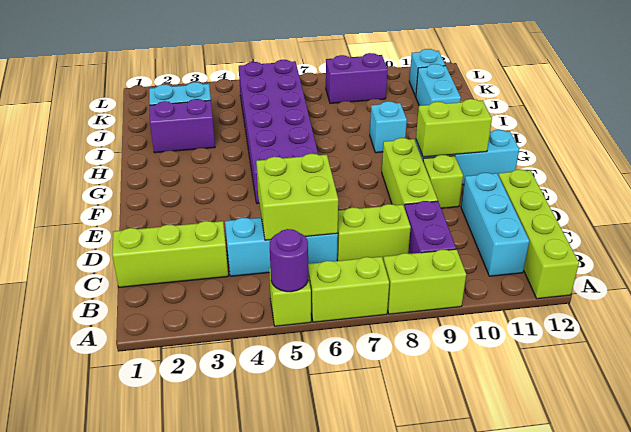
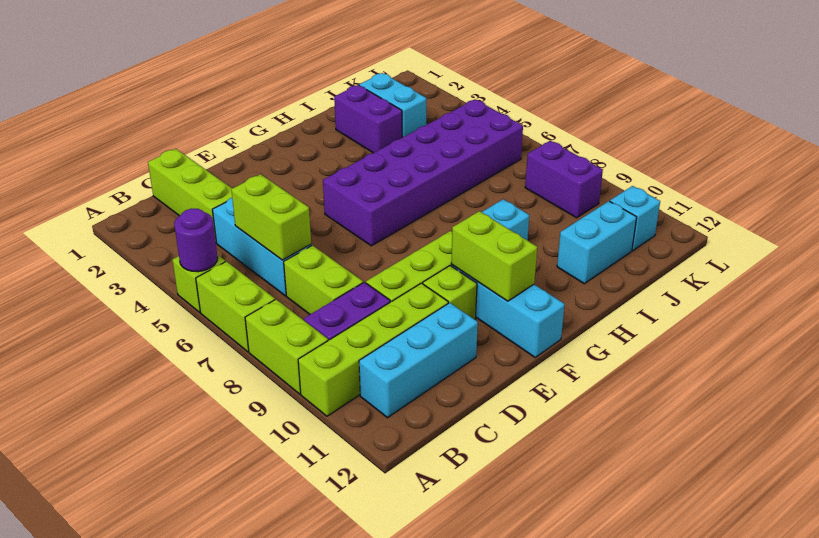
lime 1x4 brick [498,170,579,299] -> lime 1x4 brick moved to [298,283,448,416]
lime 2x2 brick [256,154,338,240] -> lime 1x2 brick [231,174,311,260]

